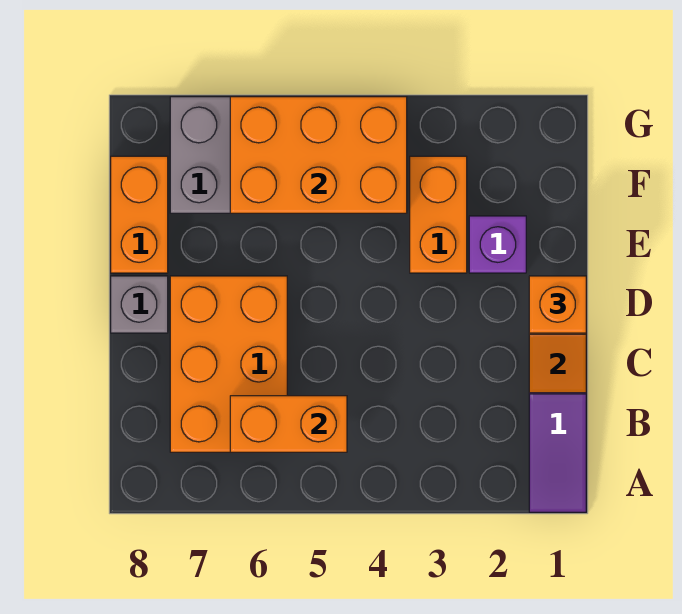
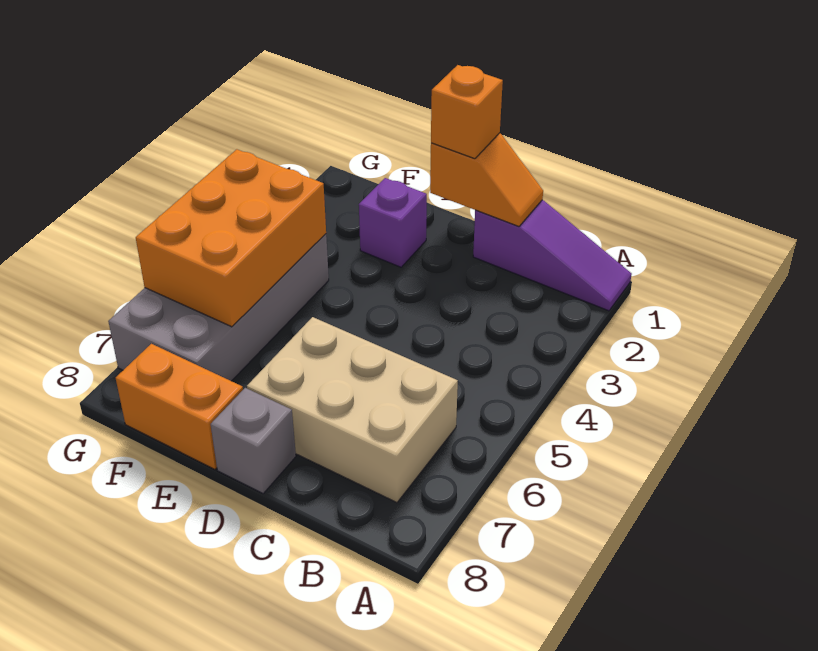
orange 1x2 brick [230,396,347,452] -> none
orange 2x3 brick [170,276,287,452] -> tan 2x3 brick [247,317,458,503]
orange 1x2 brick [410,156,467,273] -> none

